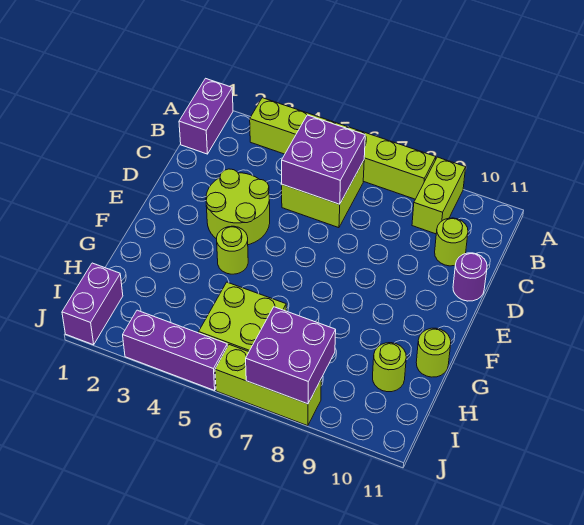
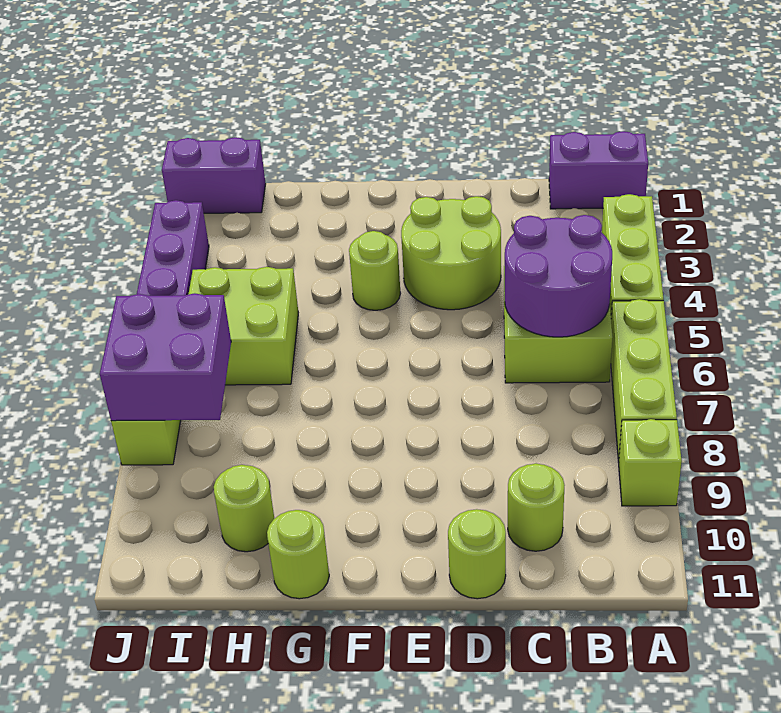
lime 1x2 brick [412,157,466,234] -> lime 1x1 brick [619,419,682,506]
purple 2x2 brick [282,115,365,204] -> purple 2x2 round brick [505,215,612,337]
purple 1x1 round brick [453,253,487,301] -> lime 1x1 round brick [448,509,506,599]

